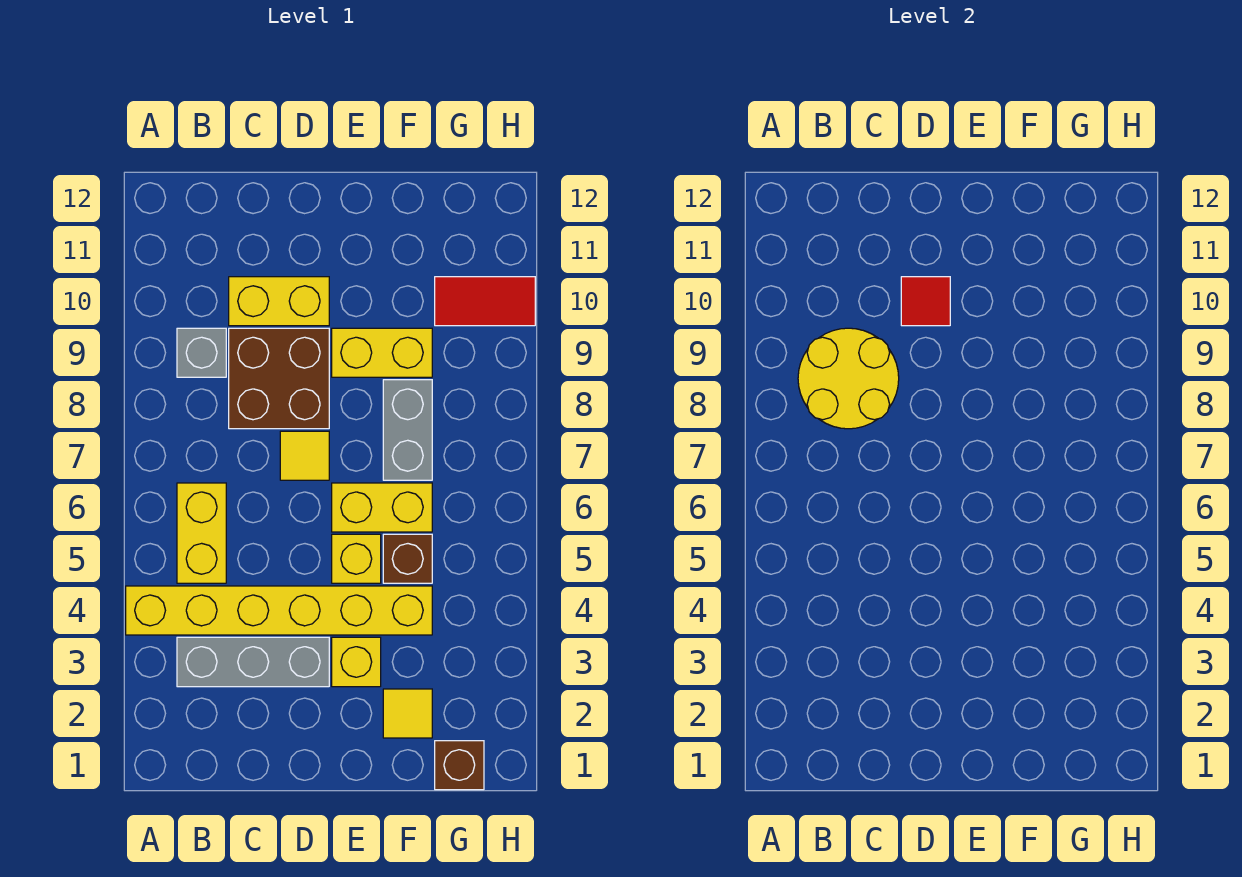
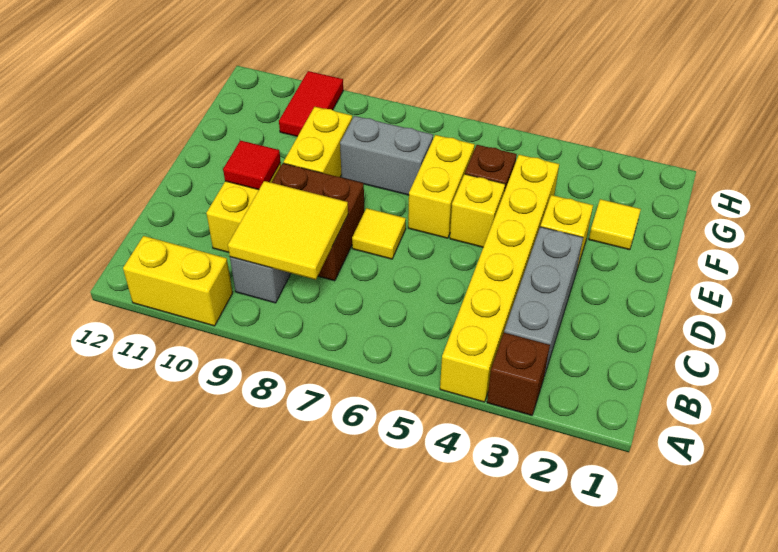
yellow 1x2 brick [177,483,226,583] -> yellow 1x2 brick moved to [123,236,233,326]
yellow 2x2 round brick [798,328,899,429] -> yellow 2x2 tile [228,181,348,280]
brown 1x1 brick [435,741,484,790] -> brown 1x1 brick moved to [487,333,550,415]

